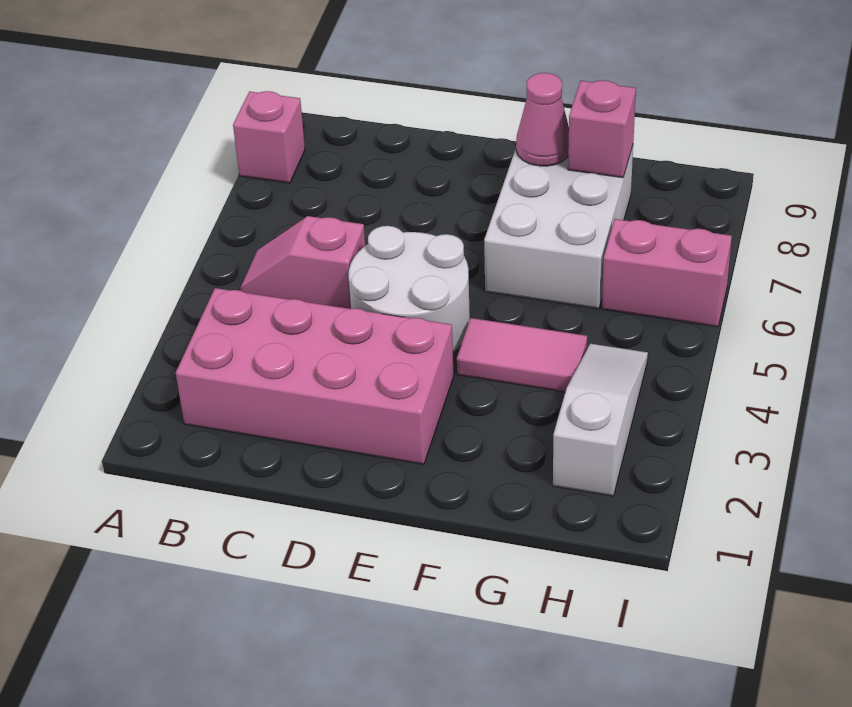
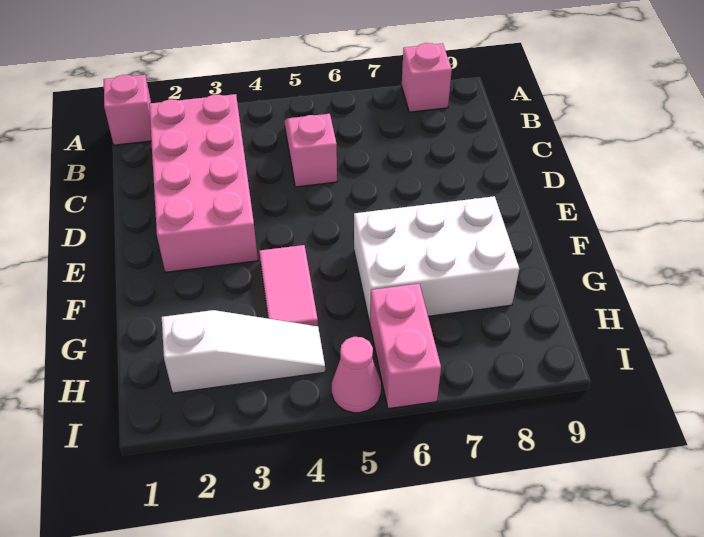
white 2x2 round brick [349,226,470,352] -> none
pink 1x1 cone [516,73,569,166] -> pink 1x1 cone moved to [332,337,381,413]
pink 1x1 brick [568,80,636,178] -> pink 1x1 brick moved to [104,75,151,145]

